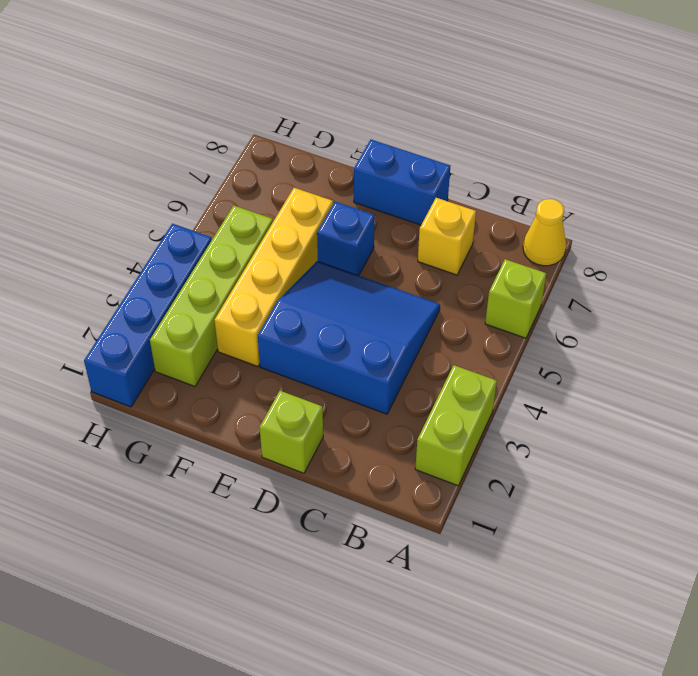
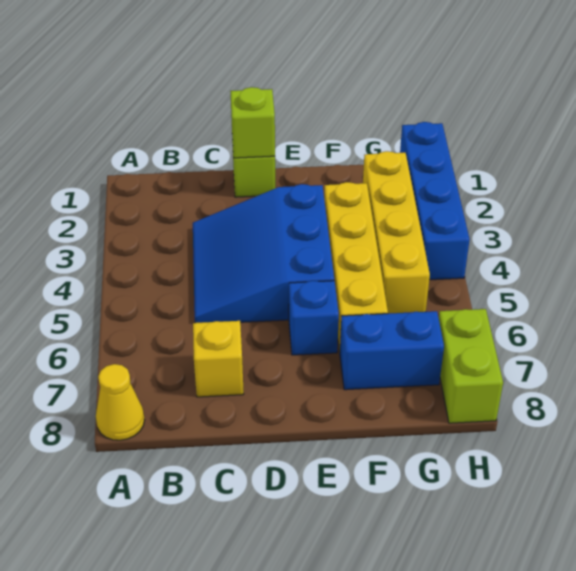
lime 1x2 brick [415,365,497,486] -> lime 1x2 brick moved to [439,309,503,423]
lime 1x1 brick [485,259,546,338] -> lime 1x1 brick moved to [230,87,275,158]
blue 3x3 slope [258,261,440,414] -> blue 3x3 slope turned to [193,184,334,323]
blue 1x2 brick [354,140,450,225] -> blue 1x2 brick moved to [340,311,444,390]
lime 1x4 brick [150,206,273,386] -> yellow 1x4 brick [363,151,430,314]

